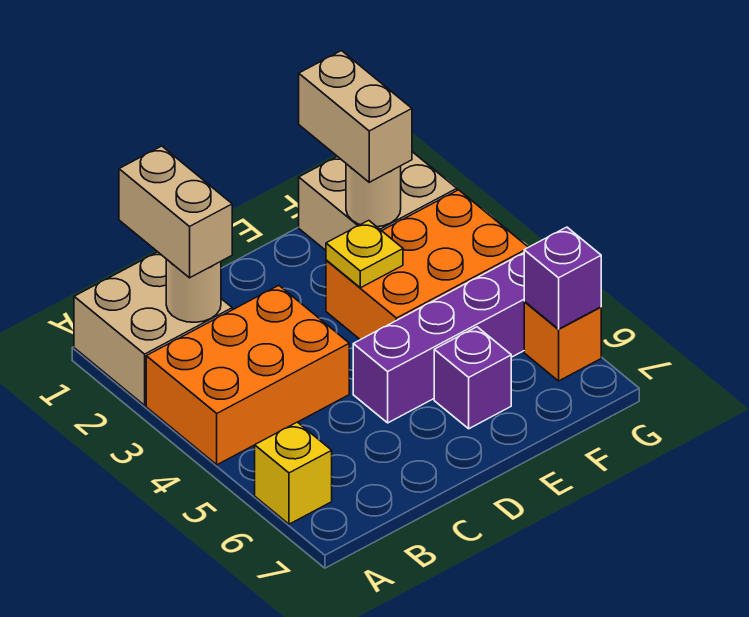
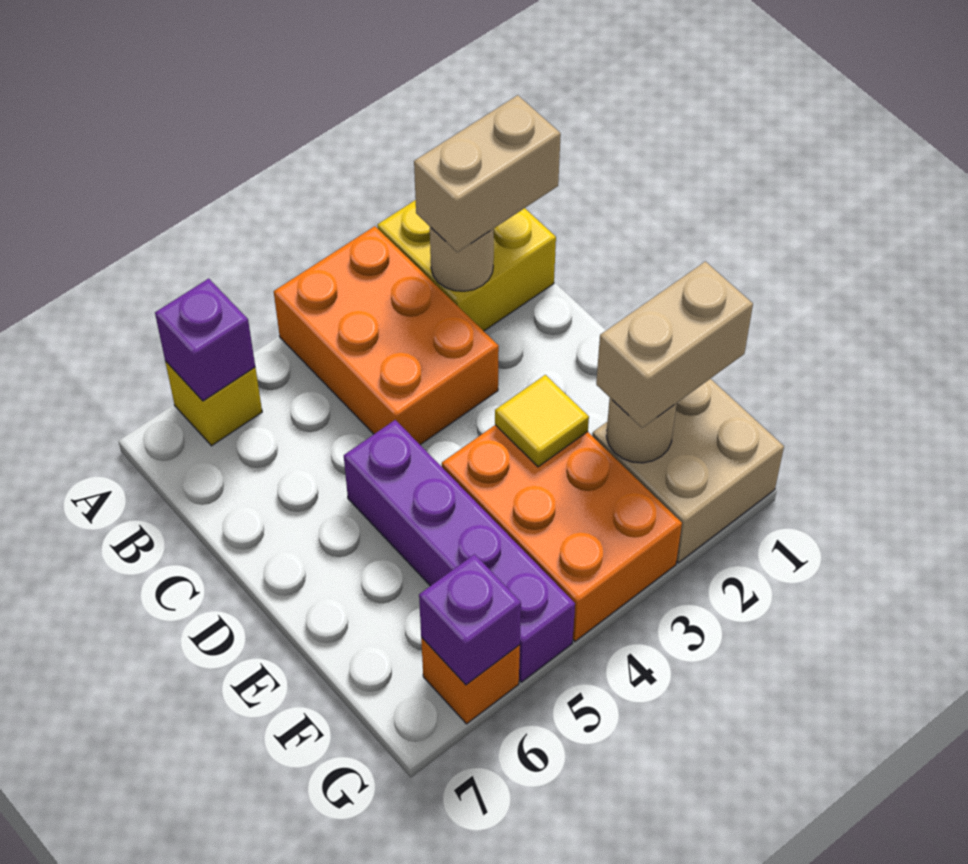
tan 2x2 brick [74,252,232,405] -> yellow 2x2 brick [377,200,556,331]
yellow 1x1 plate [326,220,403,288] -> yellow 1x1 tile [495,375,589,467]
purple 1x1 brick [434,327,511,429] -> purple 1x1 brick moved to [155,279,255,401]

